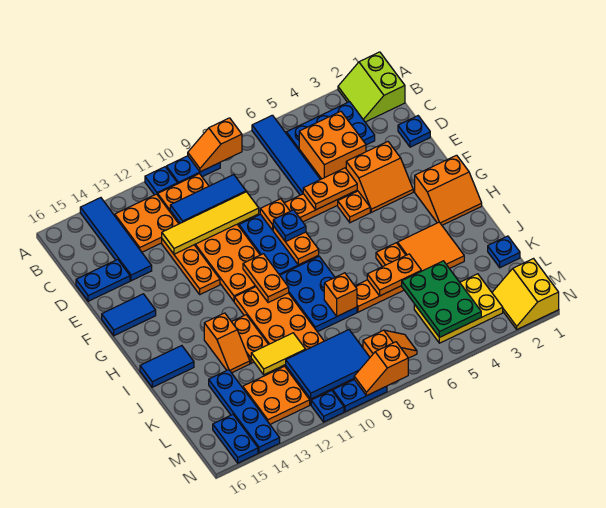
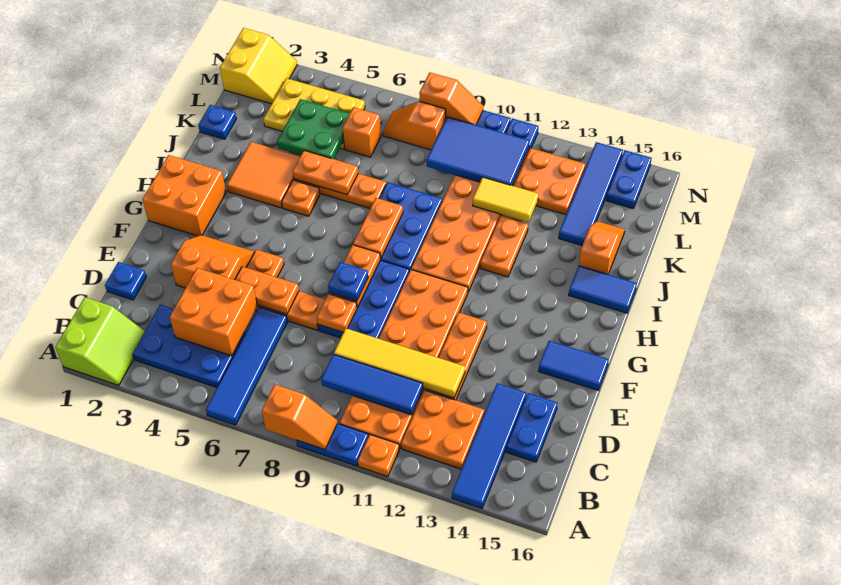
blue 1x1 plate [145,167,177,195] -> orange 1x1 plate [358,435,399,476]
blue 1x2 plate [76,259,130,301] -> blue 1x2 plate turned to [506,393,557,462]
orange 2x2 slope [415,155,482,225] -> orange 2x2 brick [142,155,226,236]
orange 1x2 plate [243,254,289,303] -> orange 1x2 plate moved to [353,198,403,259]
orange 1x2 slope [204,313,250,373] -> orange 1x2 slope moved to [579,221,625,274]
orange 1x1 brick [324,273,357,316] -> orange 1x1 brick moved to [343,107,381,157]
green 2x3 plate [402,261,481,337] -> green 2x2 plate [277,99,350,159]
blue 1x4 plate [209,370,280,453] -> blue 1x4 tile [559,142,623,245]

